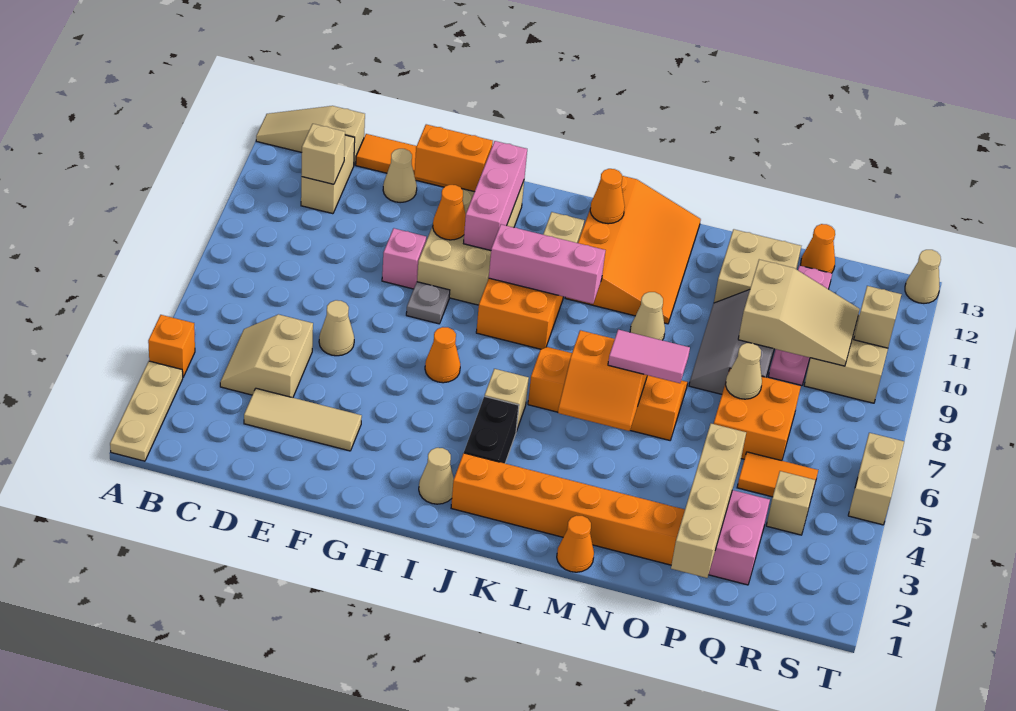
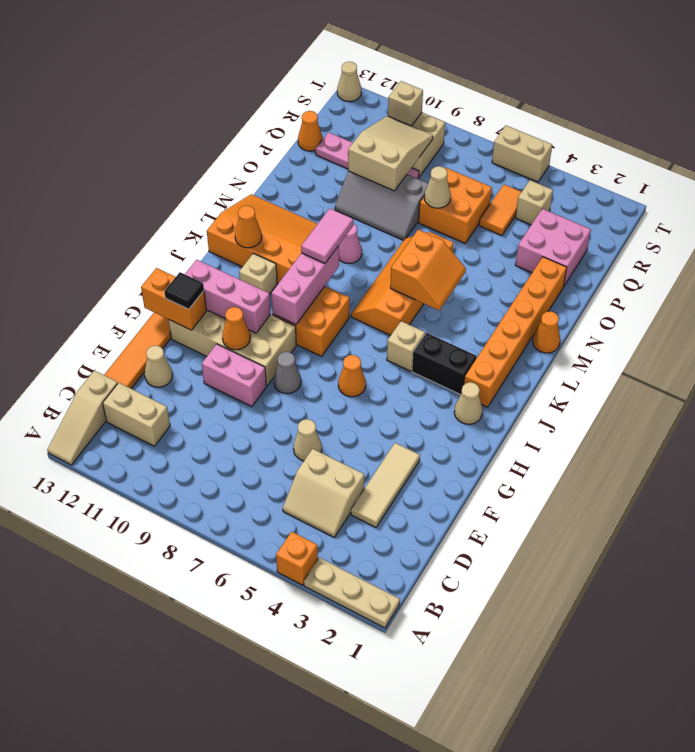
tan 1x1 brick [301,124,345,184] -> none
pink 1x1 brick [382,228,426,289] -> pink 1x2 brick [202,344,267,407]
orange 1x2 brick [414,124,493,192] -> orange 1x2 brick turned to [141,268,206,330]
grey 1x1 plate [406,282,450,324] -> grey 1x1 cone [274,352,301,394]
none -> black 1x1 tile [164,272,204,309]
pink 1x2 tile [608,330,690,383] -> pink 1x2 tile moved to [301,209,353,263]
tan 1x1 cone [630,292,665,340] -> pink 1x1 cone [339,223,362,263]
tan 2x2 brick [714,229,801,303] -> none
tan 1x4 brick [671,424,746,578] -> none

